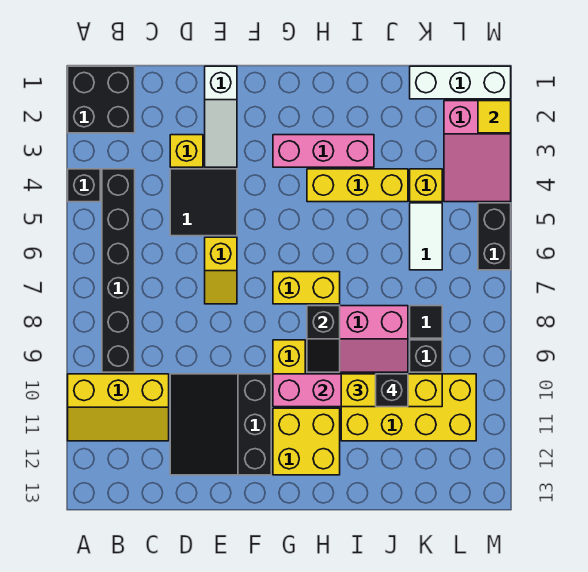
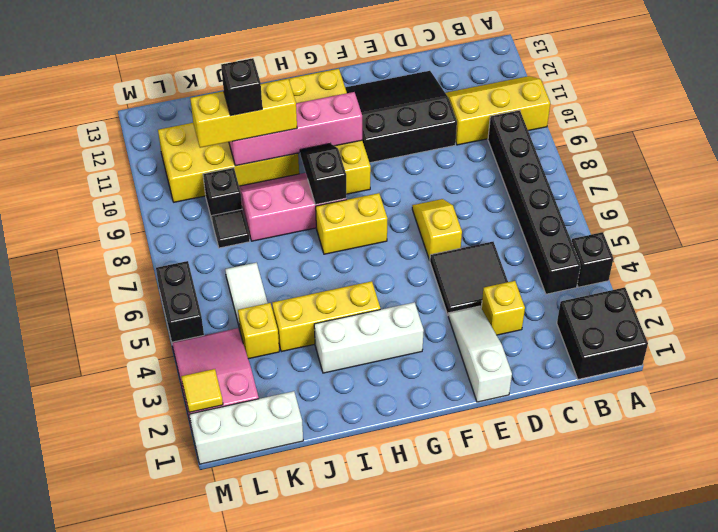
black 3x3 slope [170,374,271,475] -> black 3x3 slope turned to [345,71,457,163]
pink 1x3 brick [273,135,374,167] -> white 1x3 brick [314,302,424,373]

